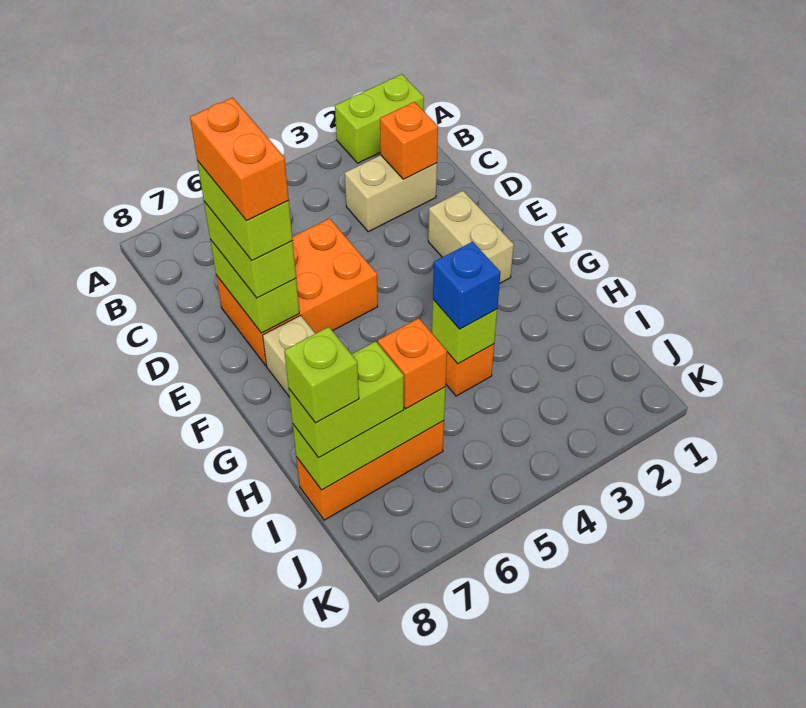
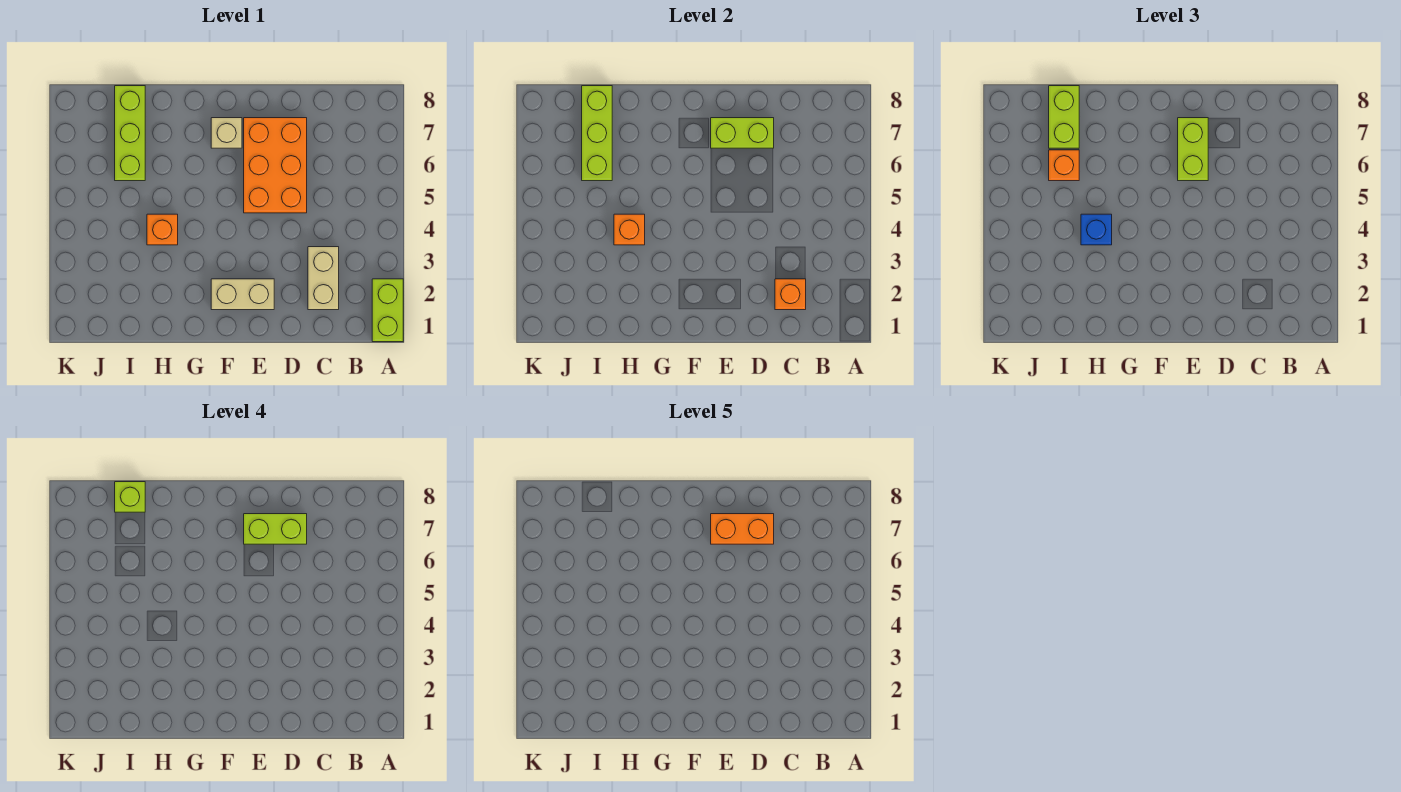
lime 1x2 brick [204,202,296,298] -> lime 1x2 brick turned to [1178,118,1208,181]
lime 1x1 brick [432,300,497,364] -> orange 1x1 brick [614,214,645,245]
orange 1x3 brick [296,421,444,520] -> lime 1x3 brick [115,86,145,181]

